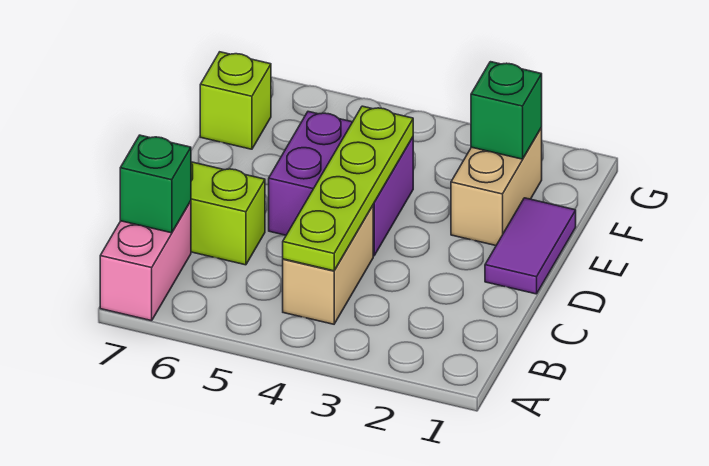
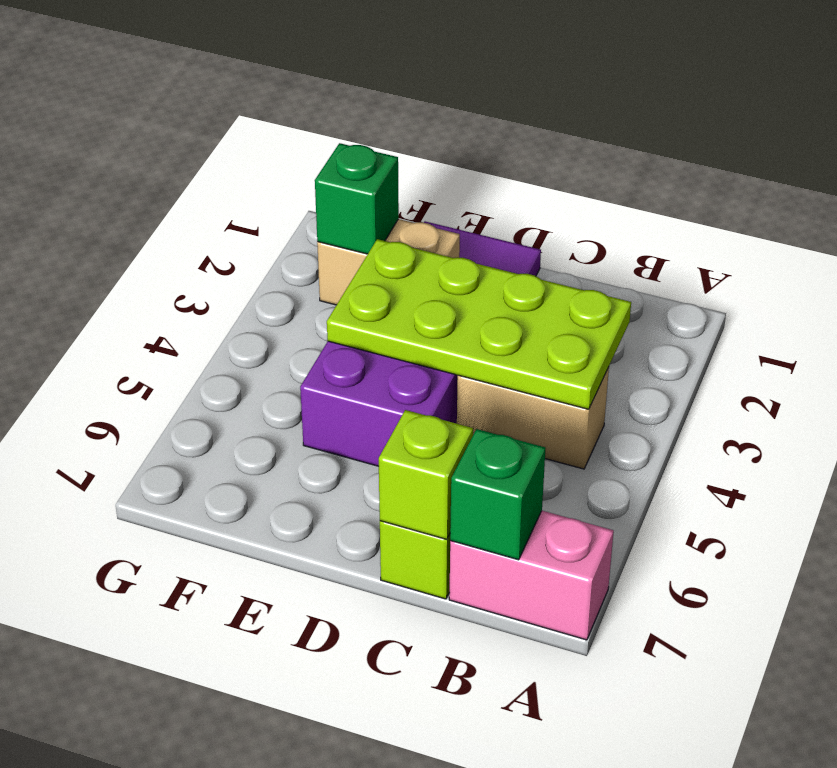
lime 1x4 plate [283,106,413,271] -> lime 2x4 plate [327,239,631,409]
lime 1x1 brick [200,52,271,149] -> lime 1x1 brick moved to [379,410,473,539]

